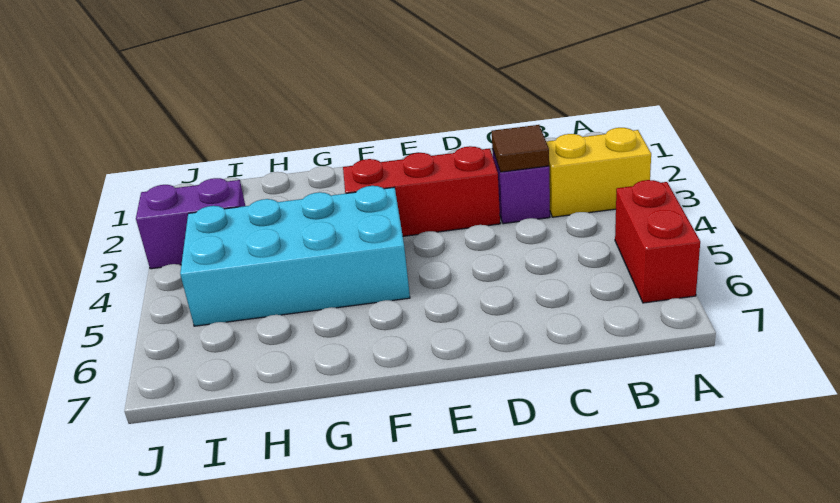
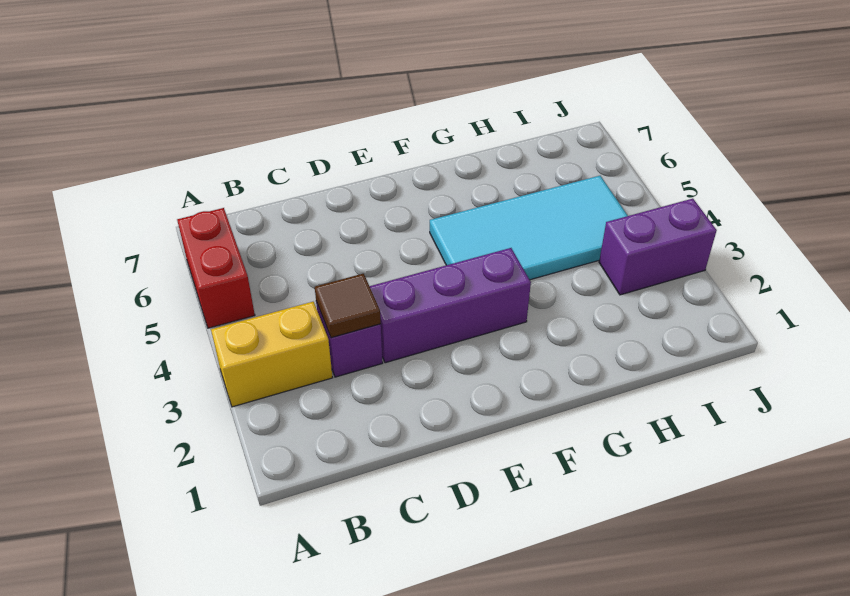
red 1x3 brick [343,146,500,236] -> purple 1x3 brick [370,248,531,363]
cyan 2x4 brick [180,186,410,326] -> cyan 2x4 tile [430,176,628,280]

